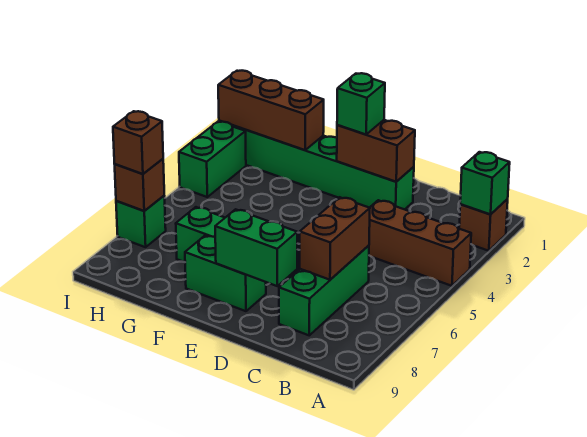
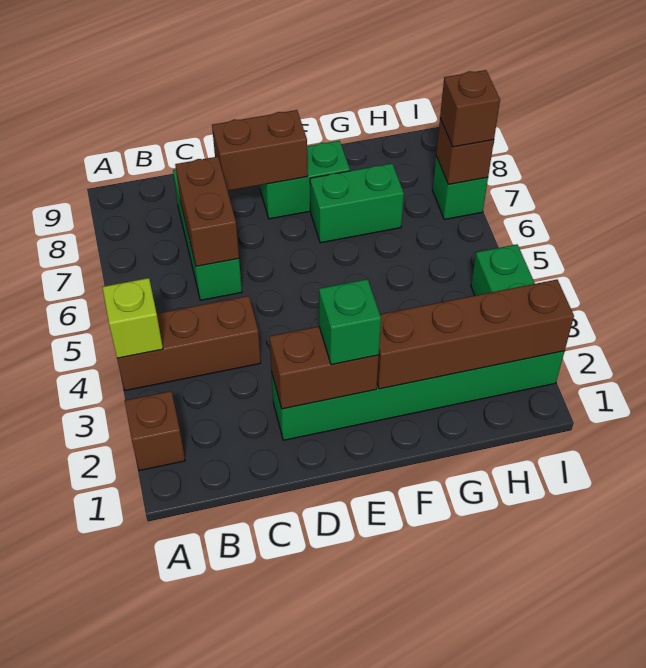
green 1x1 brick [460,152,510,215] -> none
none -> lime 1x1 brick [102,278,163,358]
green 1x2 brick [215,209,297,286] -> brown 1x2 brick [212,110,308,191]
brown 1x3 brick [218,71,324,150] -> brown 1x4 brick [377,280,574,389]

